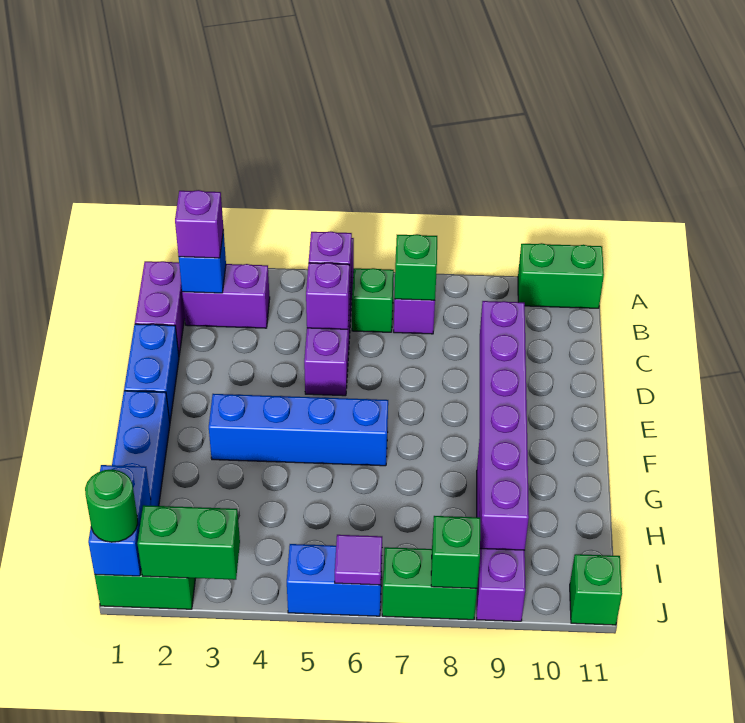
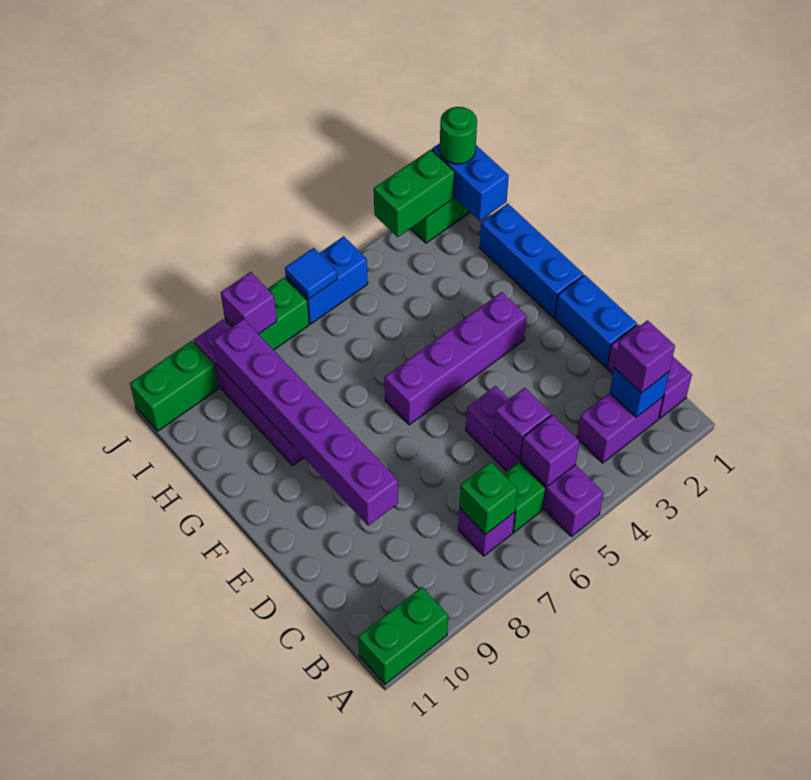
blue 1x4 brick [209,394,388,466] -> purple 1x4 brick [385,292,527,425]
purple 1x1 tile [335,535,382,585] -> blue 1x1 tile [285,248,337,299]
green 1x1 brick [431,516,480,588] -> purple 1x1 brick [221,272,277,334]
green 1x1 brick [570,554,622,625] -> green 1x2 brick [130,341,219,431]

